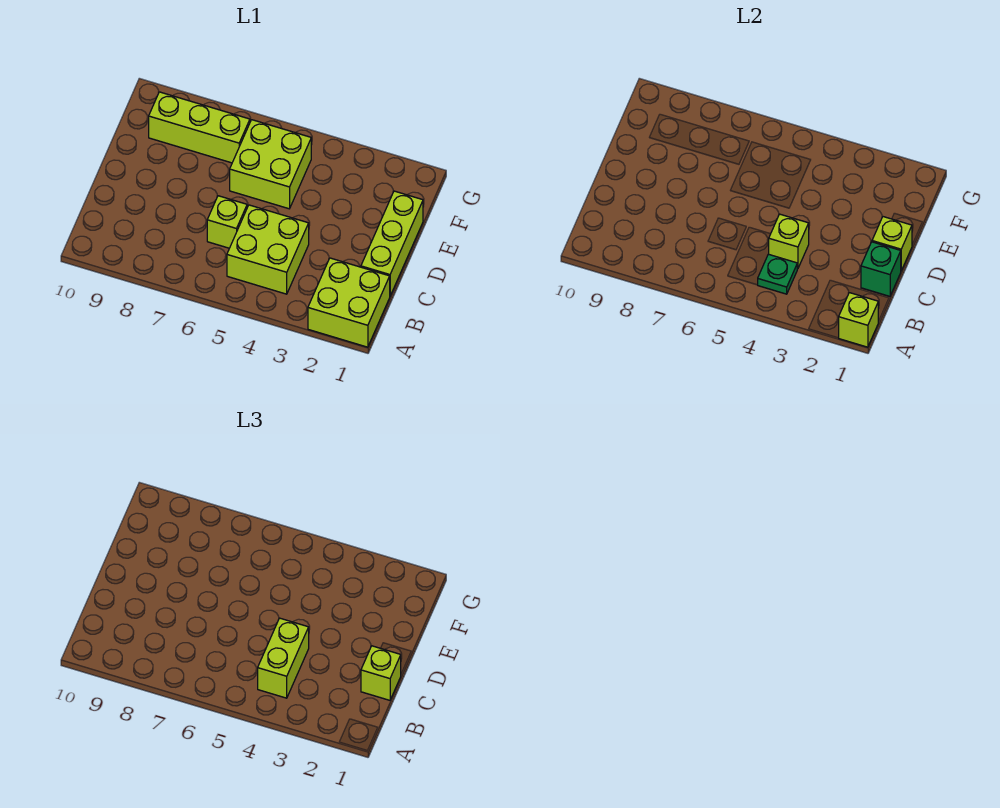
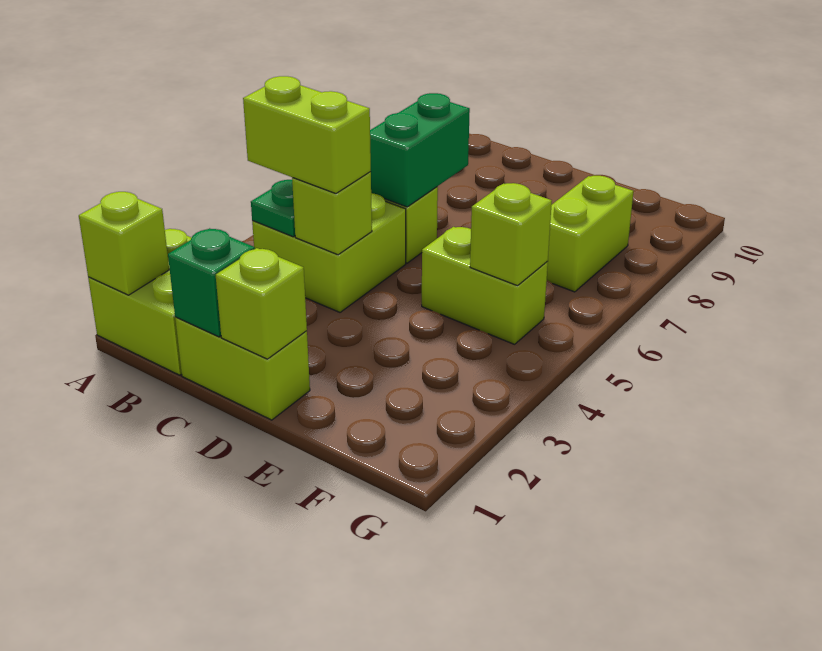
lime 1x3 brick [361,191,423,296] -> lime 1x2 brick [175,317,310,420]
lime 1x1 brick [361,646,401,700] -> lime 1x1 brick moved to [470,183,552,286]
none -> green 1x2 brick [370,93,470,207]
lime 2x2 brick [230,120,311,209] -> lime 1x2 brick [422,227,548,344]
lime 1x3 brick [149,92,250,163] -> lime 1x2 brick [547,176,633,292]

